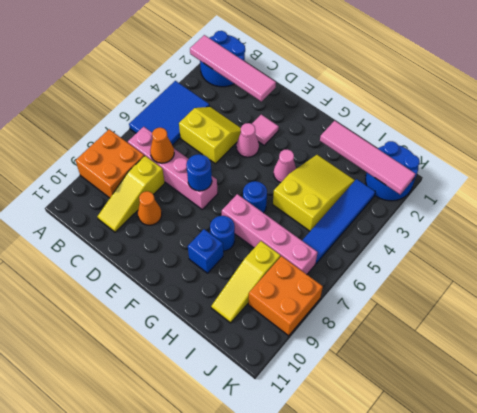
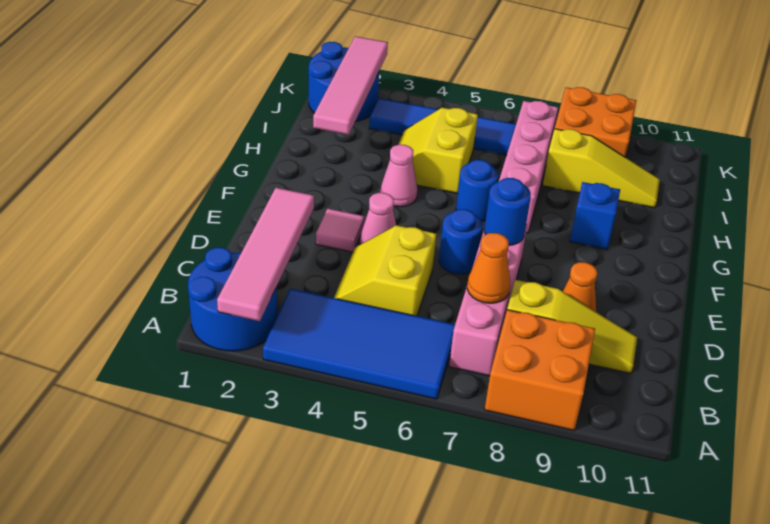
blue 2x3 tile [129,81,209,145] -> blue 2x4 tile [263,289,455,399]
blue 1x1 round brick [210,216,235,251] -> blue 1x1 round brick moved to [439,209,483,274]
yellow 2x3 slope [273,155,355,231] -> yellow 2x2 slope [398,108,478,193]

